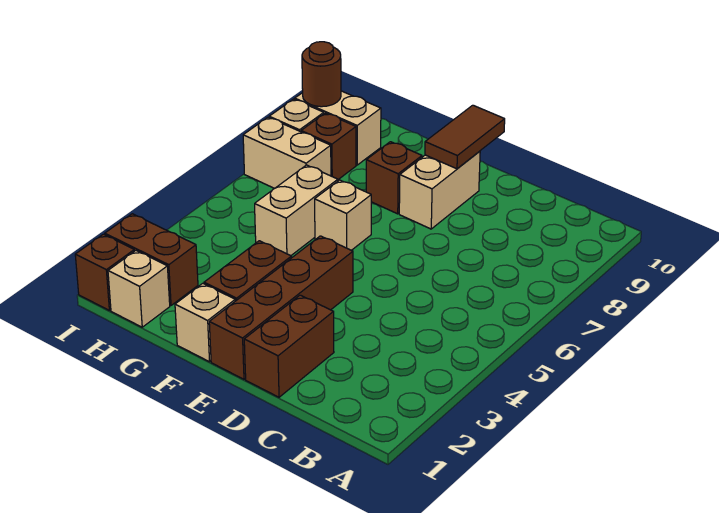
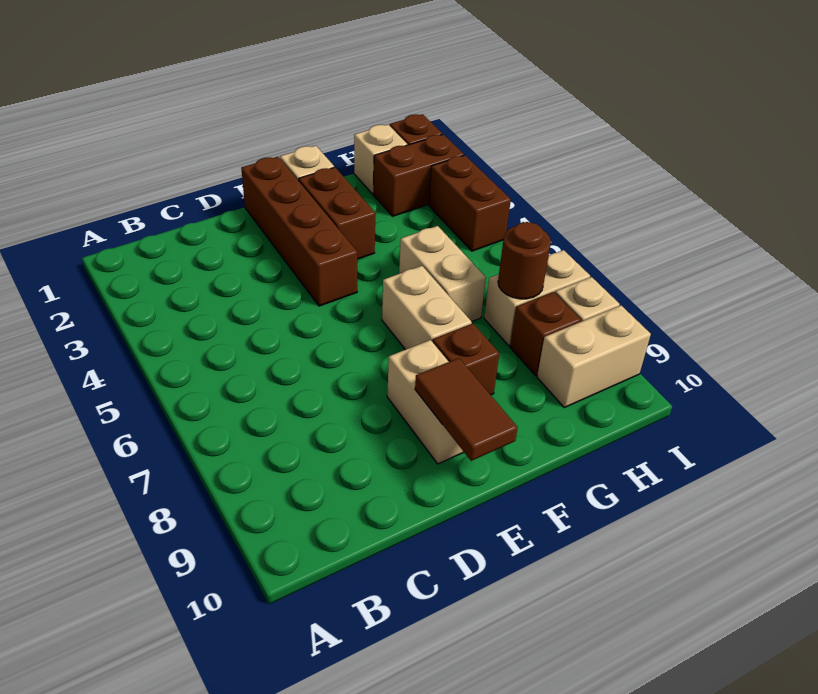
brown 1x2 brick [244,295,334,397] -> brown 1x2 brick moved to [429,155,511,251]
tan 1x1 brick [315,180,371,250] -> tan 1x2 brick [382,266,472,350]
brown 1x1 round brick [302,42,341,107] -> brown 1x1 round brick moved to [498,222,551,299]

